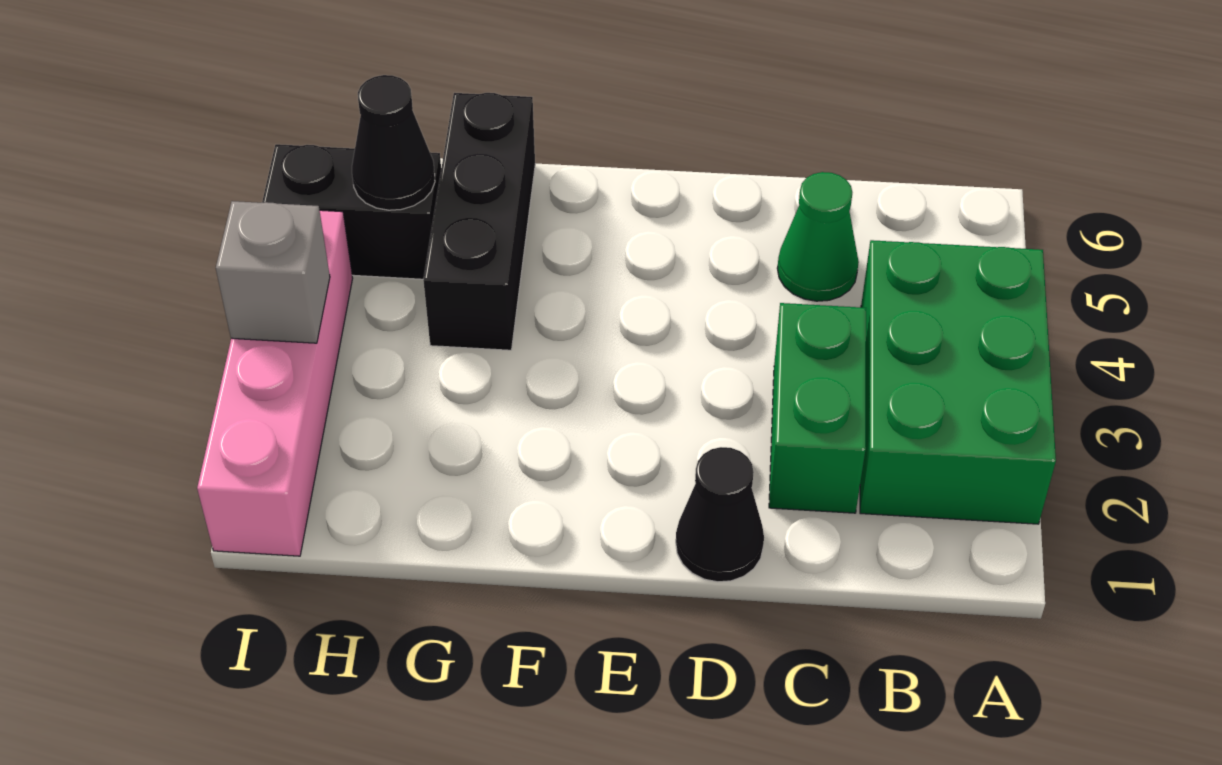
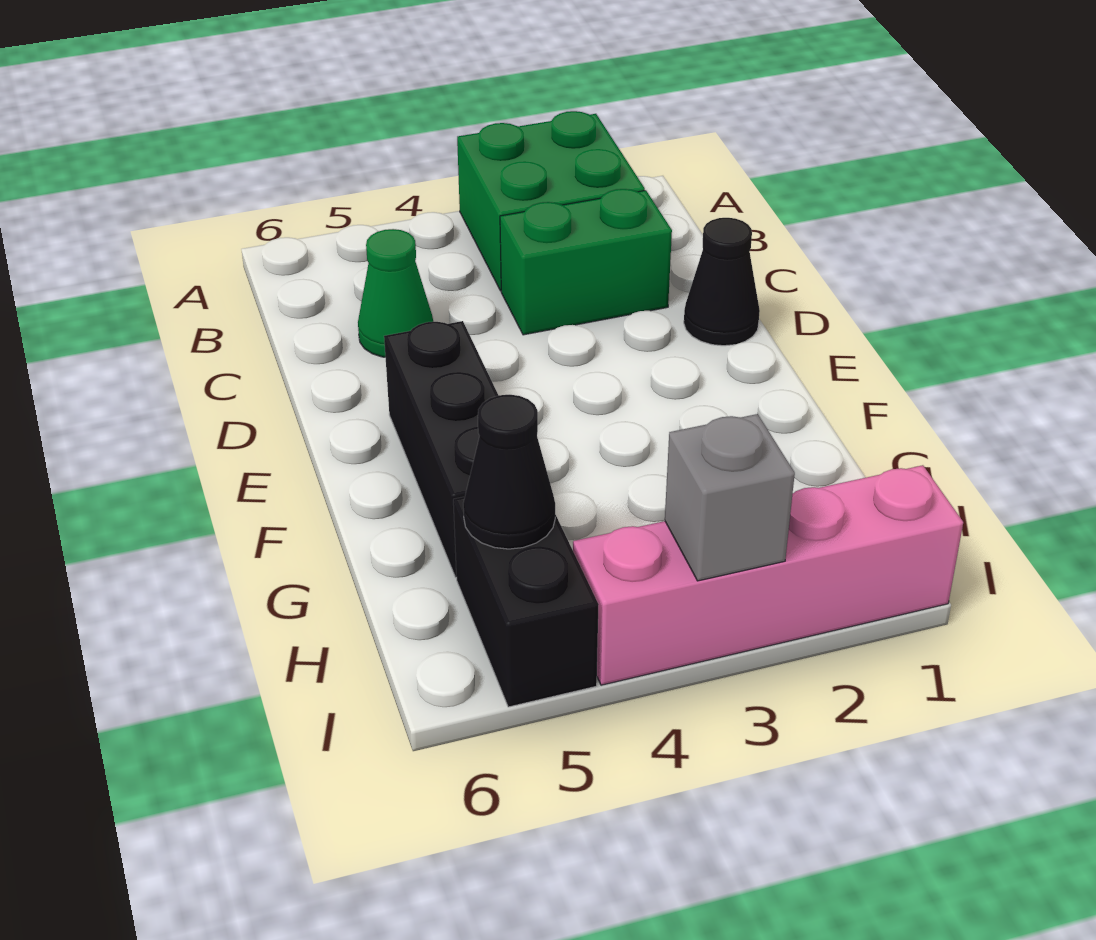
green 2x3 brick [860,240,1056,524] -> green 2x2 brick [457,111,645,291]
black 1x3 brick [423,93,535,350] -> black 1x3 brick turned to [384,321,498,577]

